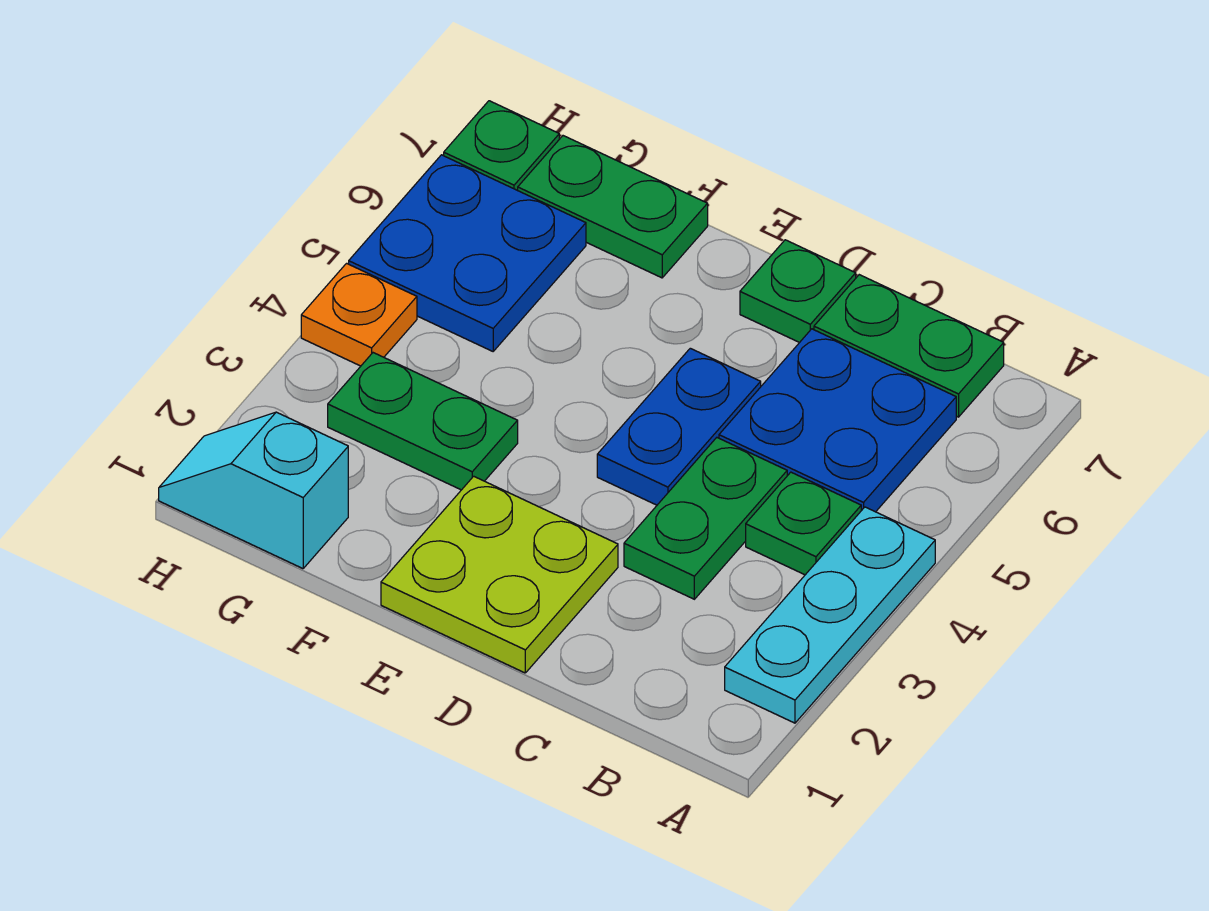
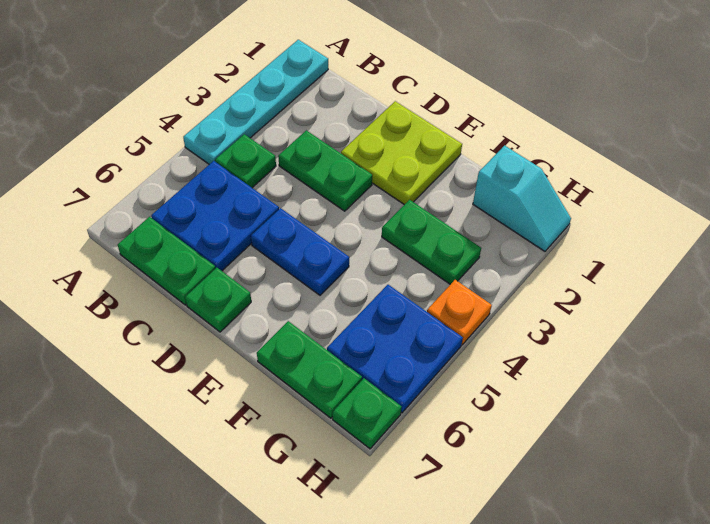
cyan 1x3 plate [725,507,935,723] -> cyan 1x4 plate [183,40,328,164]
green 1x2 plate [624,438,787,599] -> green 1x2 plate turned to [278,130,372,211]
blue 1x2 plate [597,348,761,505] -> blue 1x2 plate turned to [251,208,349,295]

